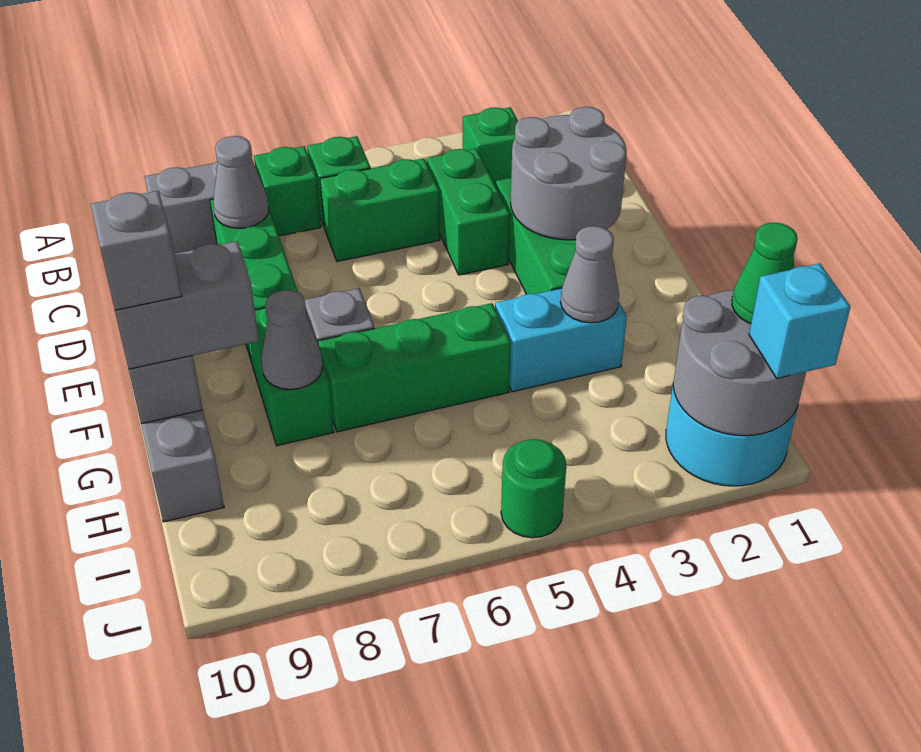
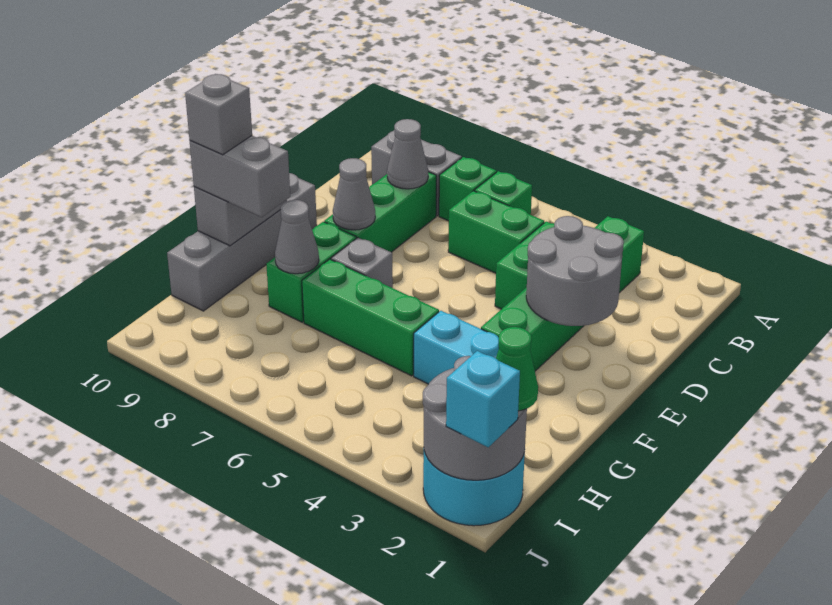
grey 1x1 cone [560,226,619,323] -> grey 1x1 cone moved to [333,158,375,230]
green 1x1 round brick [501,439,566,538] -> none

